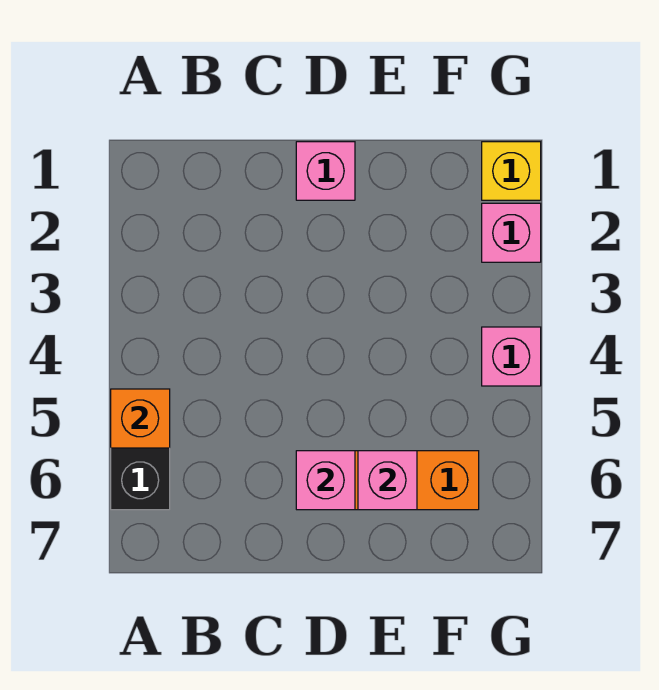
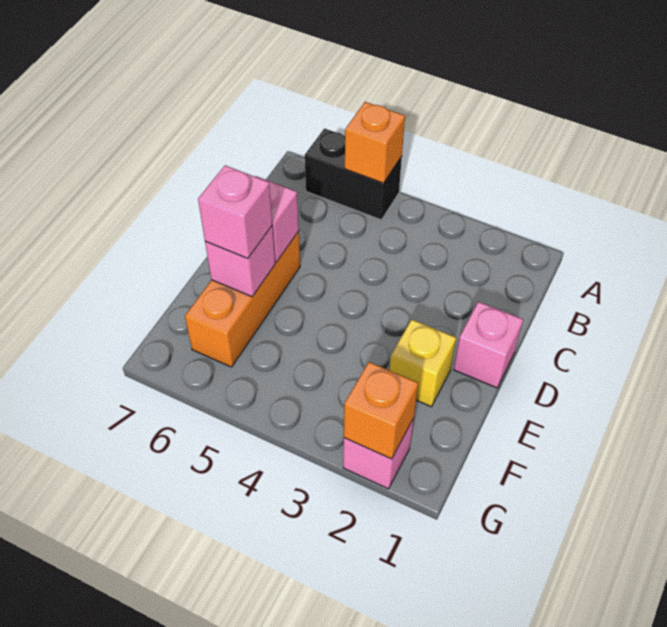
yellow 1x1 brick [482,142,541,200] -> yellow 1x1 brick moved to [390,320,456,407]
none -> orange 1x1 brick [344,362,418,459]
pink 1x1 brick [482,327,541,386] -> pink 1x1 brick moved to [198,166,272,258]

